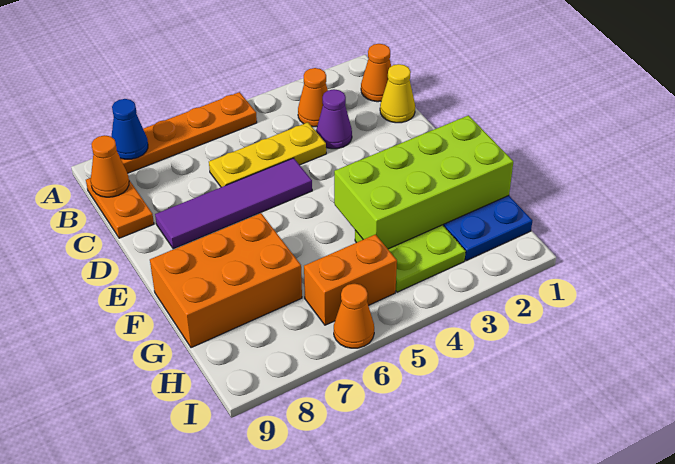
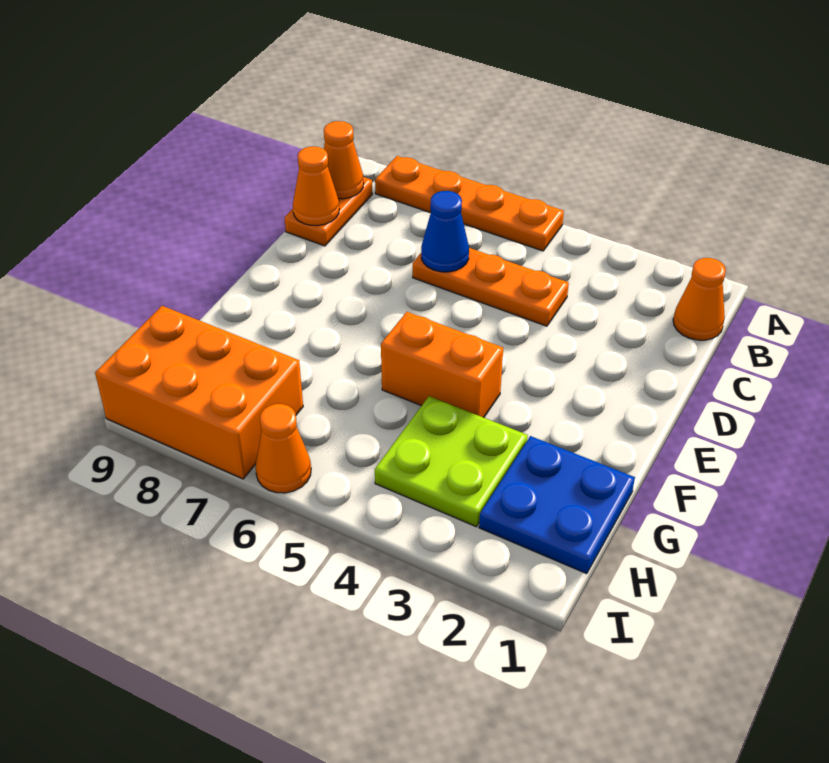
blue 1x1 cone [111,99,148,159] -> blue 1x1 cone moved to [421,191,469,272]
orange 1x1 cone [298,68,328,127] -> orange 1x1 cone moved to [293,147,339,226]
yellow 1x1 cone [380,64,415,123] -> none
purple 1x1 cone [316,89,352,149] -> none
yellow 1x3 plate [209,122,326,187] -> orange 1x3 plate [413,248,569,326]
purple 1x4 tile [155,158,312,249] -> none
lime 2x4 brick [334,115,513,249] -> none
orange 2x3 brick [150,213,302,348] -> orange 2x3 brick moved to [95,306,303,479]
orange 1x2 brick [304,234,397,325] -> orange 1x2 brick moved to [381,312,503,418]

